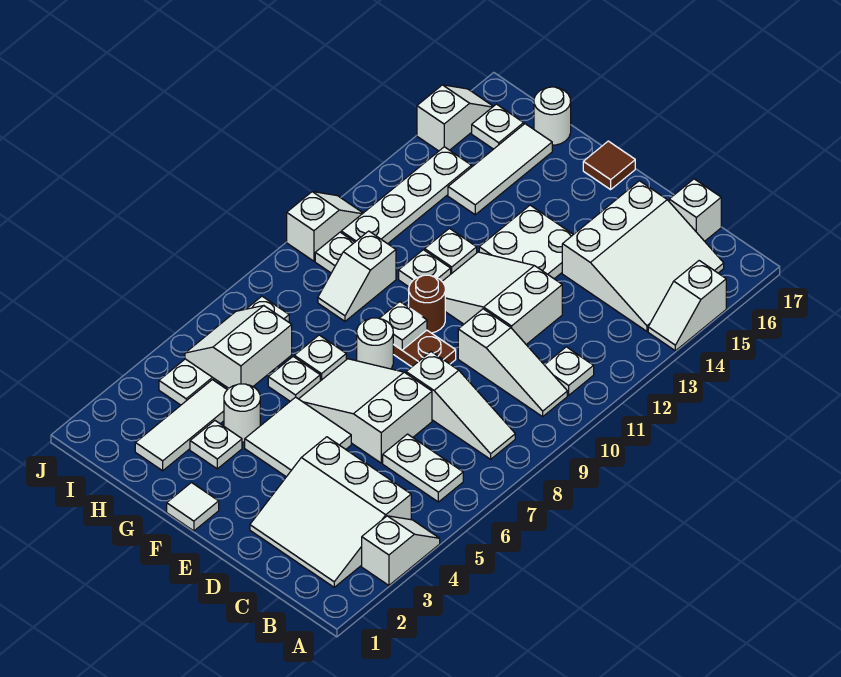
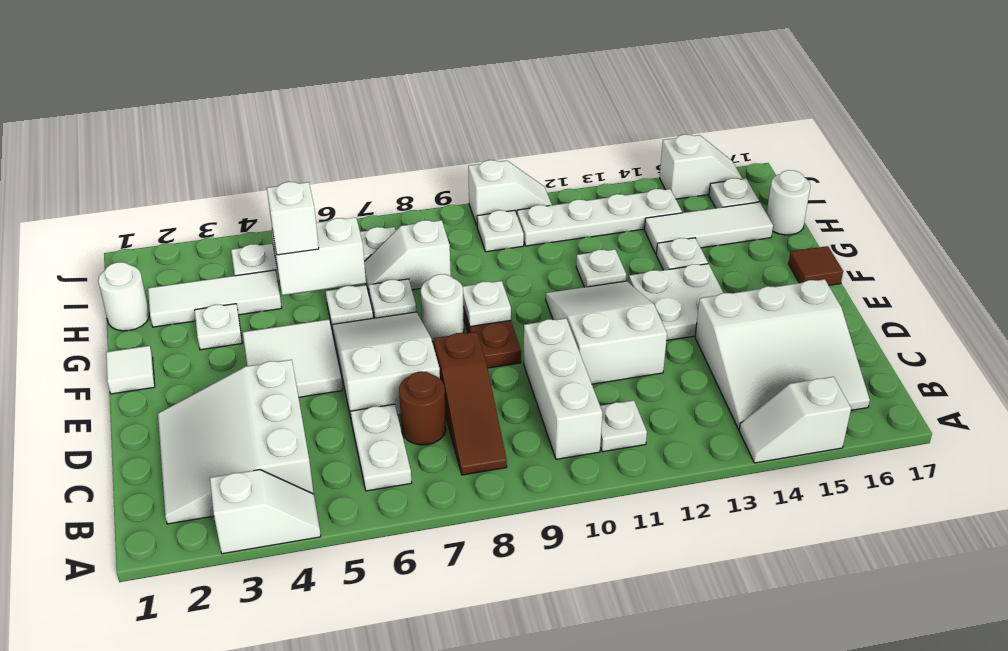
white 1x3 slope [406,352,515,459] -> brown 1x3 slope [434,332,507,475]
white 1x3 slope [458,309,567,417] -> white 1x3 brick [524,318,602,459]
white 1x1 brick [669,179,721,241] -> white 1x1 brick moved to [267,182,319,255]
brown 1x1 round brick [409,275,445,333] -> brown 1x1 round brick moved to [399,372,446,445]
white 1x1 round brick [224,384,260,442] -> white 1x1 round brick moved to [98,262,149,331]
white 1x1 plate [399,250,451,287] -> white 1x1 plate moved to [656,238,708,270]
white 1x2 slope [318,231,396,321] -> white 1x2 slope moved to [364,220,451,294]

